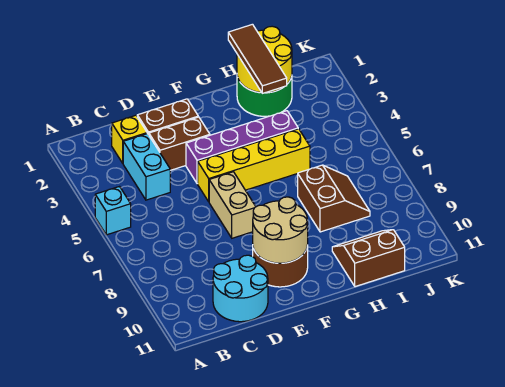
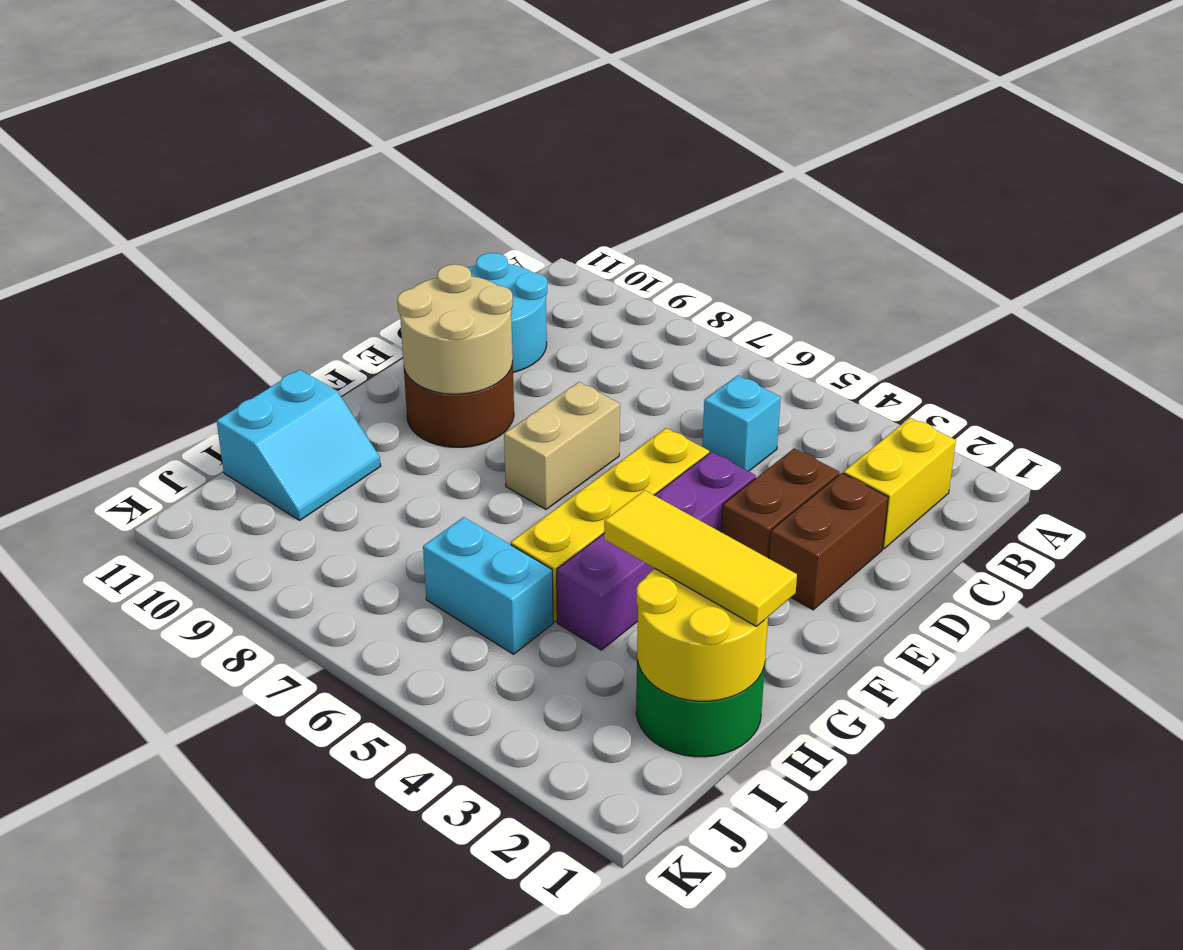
cyan 1x1 brick [95,187,131,235] -> cyan 1x1 brick moved to [702,375,781,471]
yellow 1x1 brick [112,115,147,163] -> yellow 1x2 brick [843,418,956,549]
cyan 1x2 brick [123,134,170,200] -> cyan 1x2 brick moved to [423,517,553,654]
tan 1x2 brick [209,172,256,238] -> tan 1x2 brick turned to [504,382,620,509]
brown 1x3 tile [228,24,287,93] -> yellow 1x3 tile [604,490,797,626]
brown 2x2 slope [298,165,370,232] -> none
brown 2x2 slope [332,230,405,287] -> cyan 2x2 slope [217,369,381,520]

